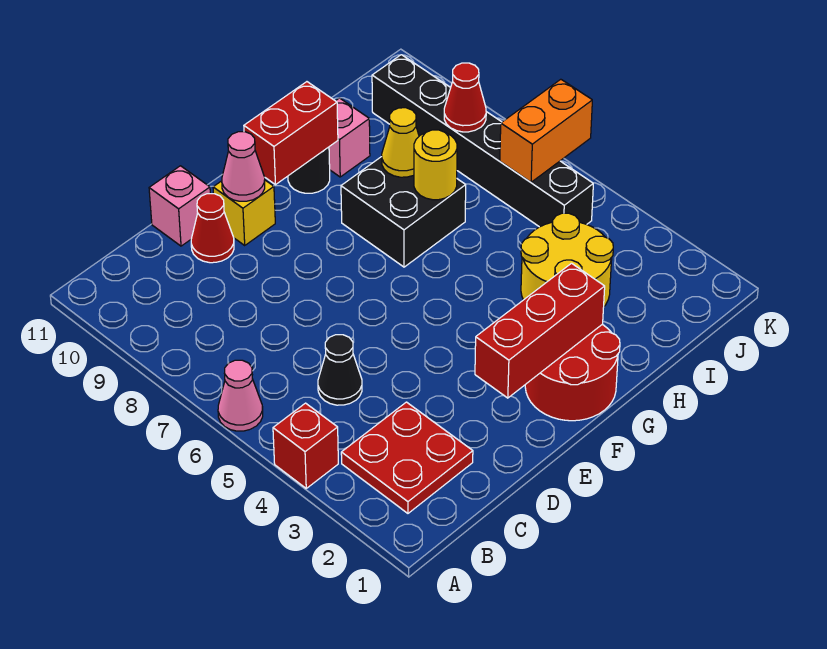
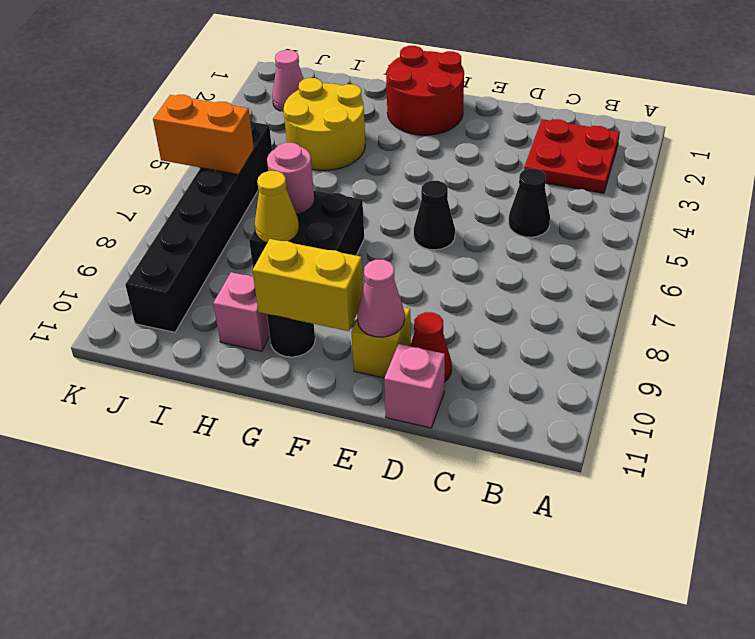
red 1x1 brick [273,403,338,488] -> none
pink 1x1 cone [218,360,263,431] -> pink 1x1 cone moved to [272,50,304,112]
red 1x3 brick [475,263,605,398] -> none
none -> black 1x1 cone [414,181,455,250]
red 1x2 brick [244,82,338,185] -> yellow 1x2 brick [252,239,363,331]
yellow 1x1 round brick [414,130,457,200] -> pink 1x1 round brick [267,143,314,214]
red 1x1 cone [444,63,486,132] -> none

